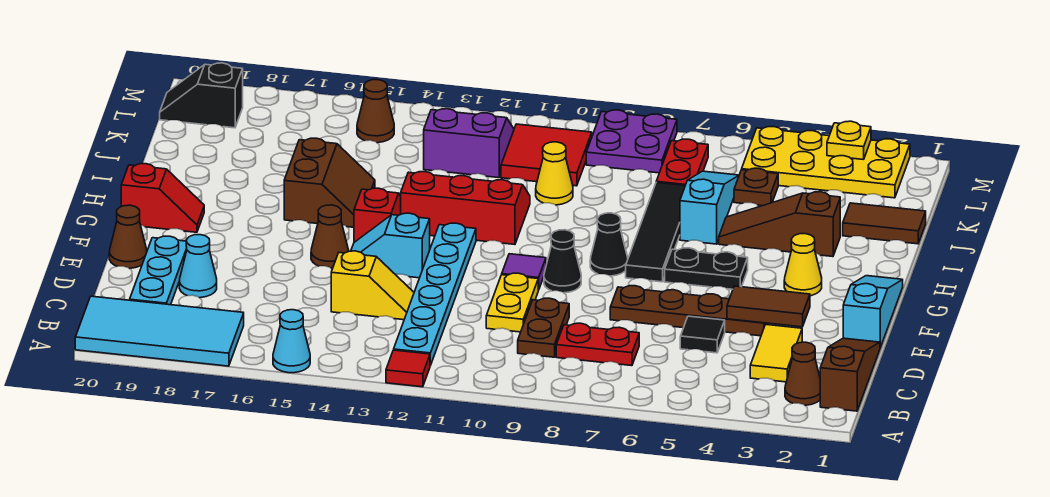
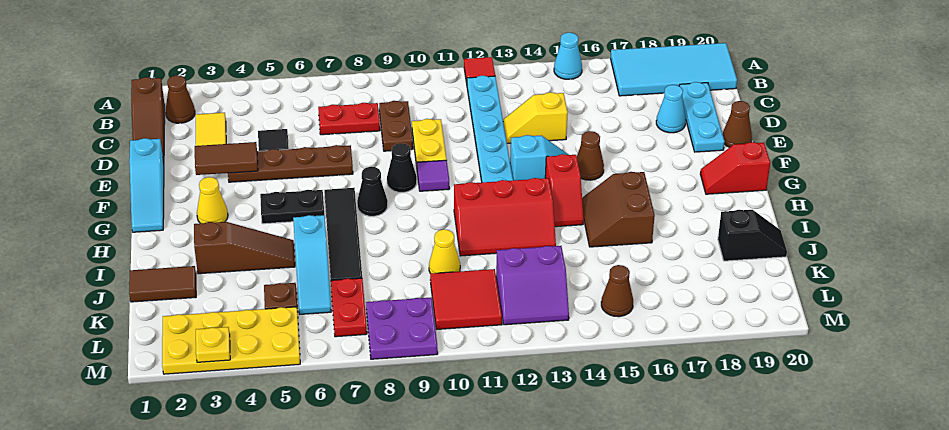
black 1x2 slope [160,63,243,128] -> black 1x2 slope moved to [718,210,787,261]

